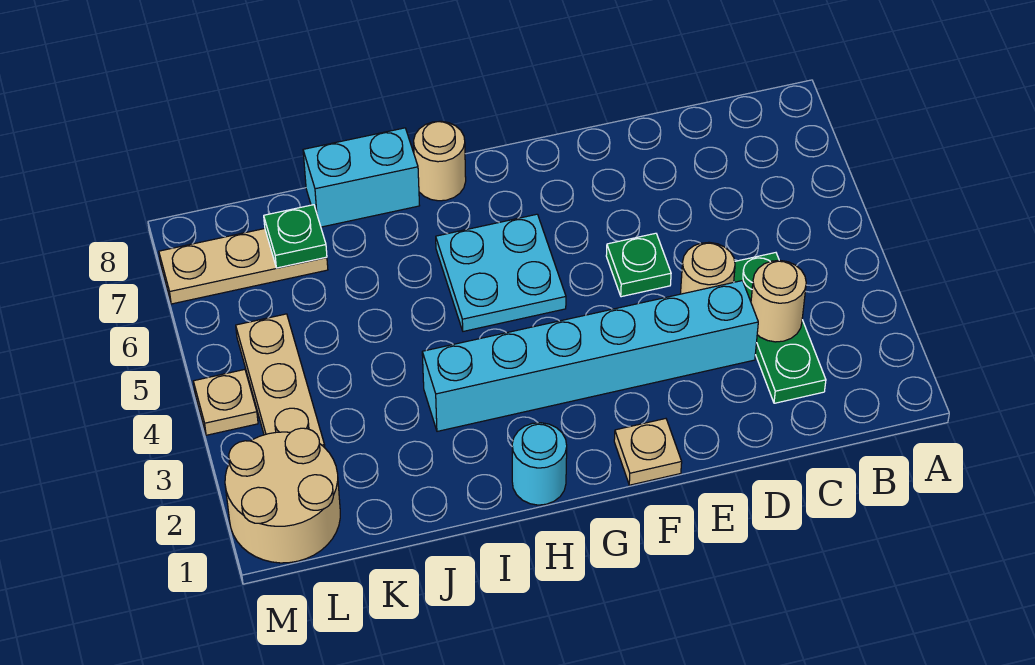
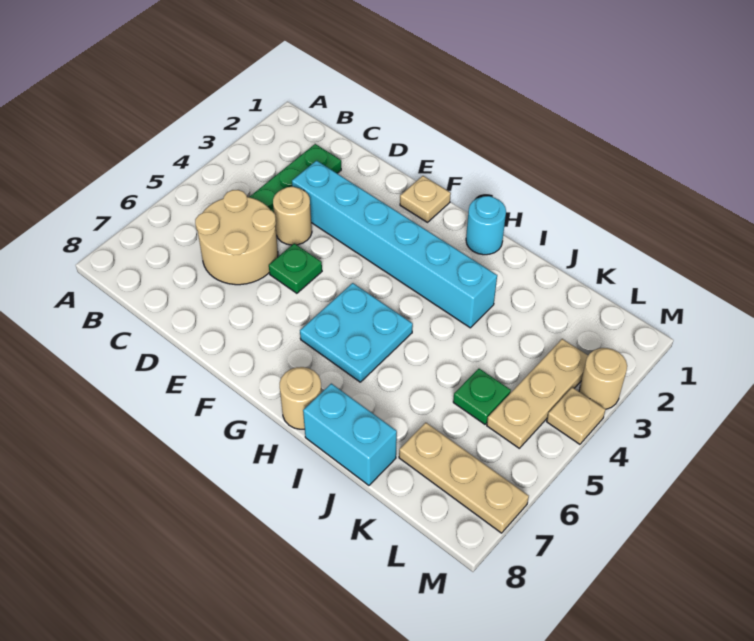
tan 1x1 round brick [751,260,806,342] -> tan 1x1 round brick moved to [579,348,627,409]
green 1x1 plate [264,205,327,268] -> green 1x1 plate moved to [453,369,511,424]
tan 2x2 round brick [225,428,340,563] -> tan 2x2 round brick moved to [195,190,278,285]

